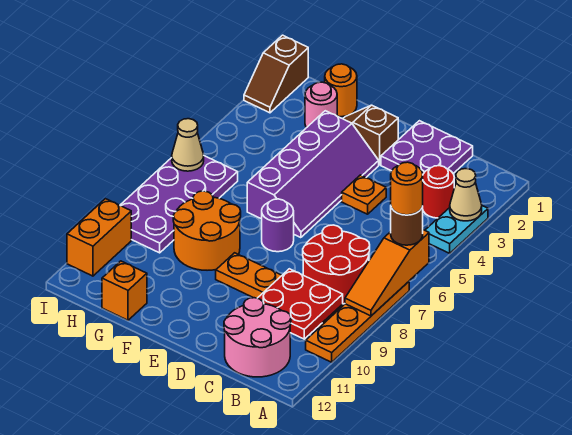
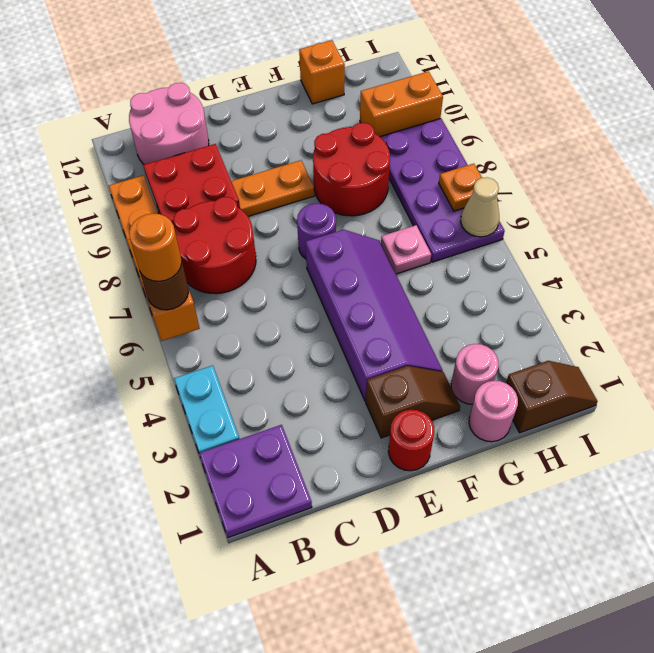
tan 1x1 cone [450,169,482,221] -> none
red 1x1 round brick [423,166,454,218] -> red 1x1 round brick moved to [388,410,434,471]
purple 2x2 plate [381,121,473,174] -> purple 2x2 plate moved to [199,425,312,538]
orange 1x1 plate [342,175,386,214] -> orange 1x1 plate moved to [439,164,482,211]
purple 2x4 slope [247,111,379,238] -> purple 2x4 slope turned to [306,230,443,401]
orange 2x2 round brick [173,191,241,270] -> red 2x2 round brick [313,123,390,216]
orange 1x1 round brick [325,64,357,117] -> pink 1x1 round brick [469,381,518,442]
none -> pink 1x1 plate [381,225,431,274]
brown 1x2 slope [244,35,308,113] -> brown 1x2 slope turned to [506,361,597,433]
orange 1x2 brick [67,199,131,276] -> orange 1x2 brick turned to [360,71,443,137]

